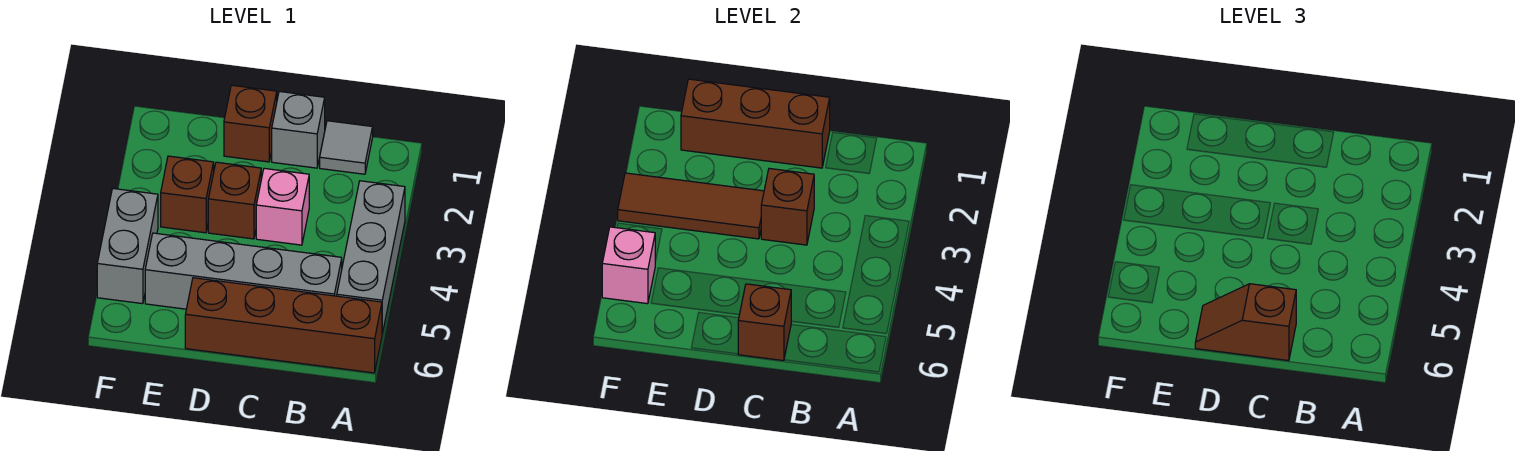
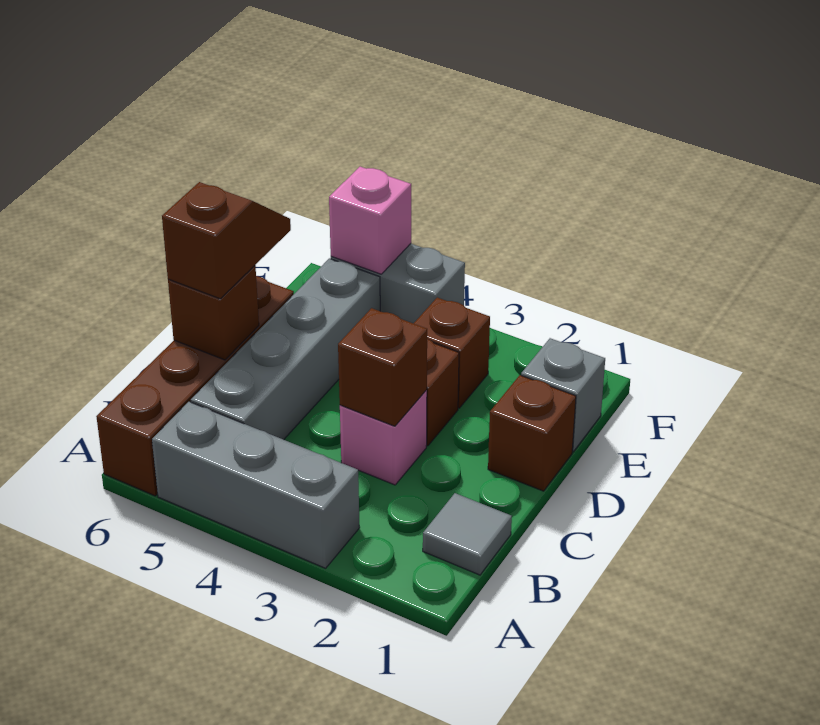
grey 1x1 brick [272,91,325,168] -> grey 1x1 brick moved to [521,338,605,452]
brown 1x3 brick [681,79,830,168] -> none
brown 1x3 tile [618,173,764,239] -> none

